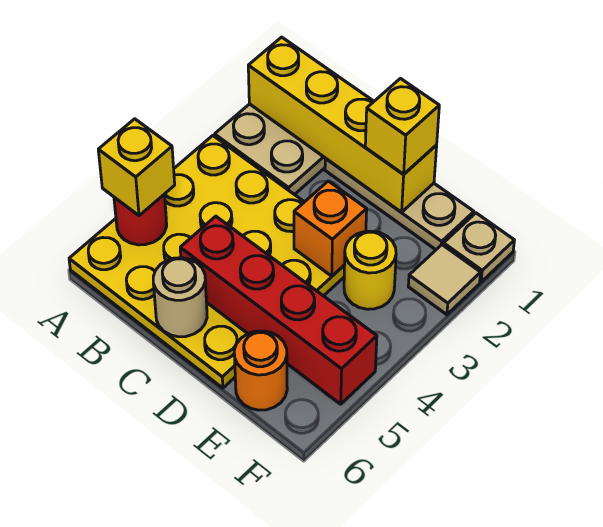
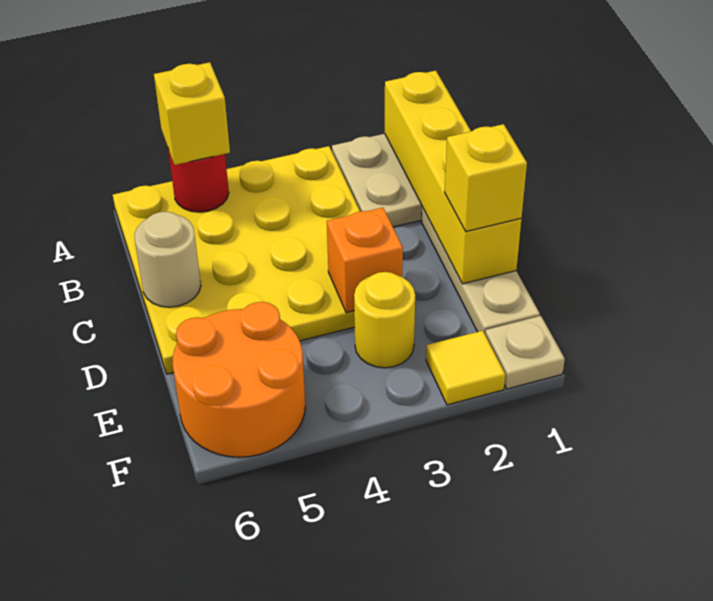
red 1x4 brick [180,216,377,404] -> none
orange 1x1 round brick [234,331,287,410] -> orange 2x2 round brick [173,302,305,457]
tan 1x1 tile [408,245,481,315] -> yellow 1x1 tile [426,331,505,405]

